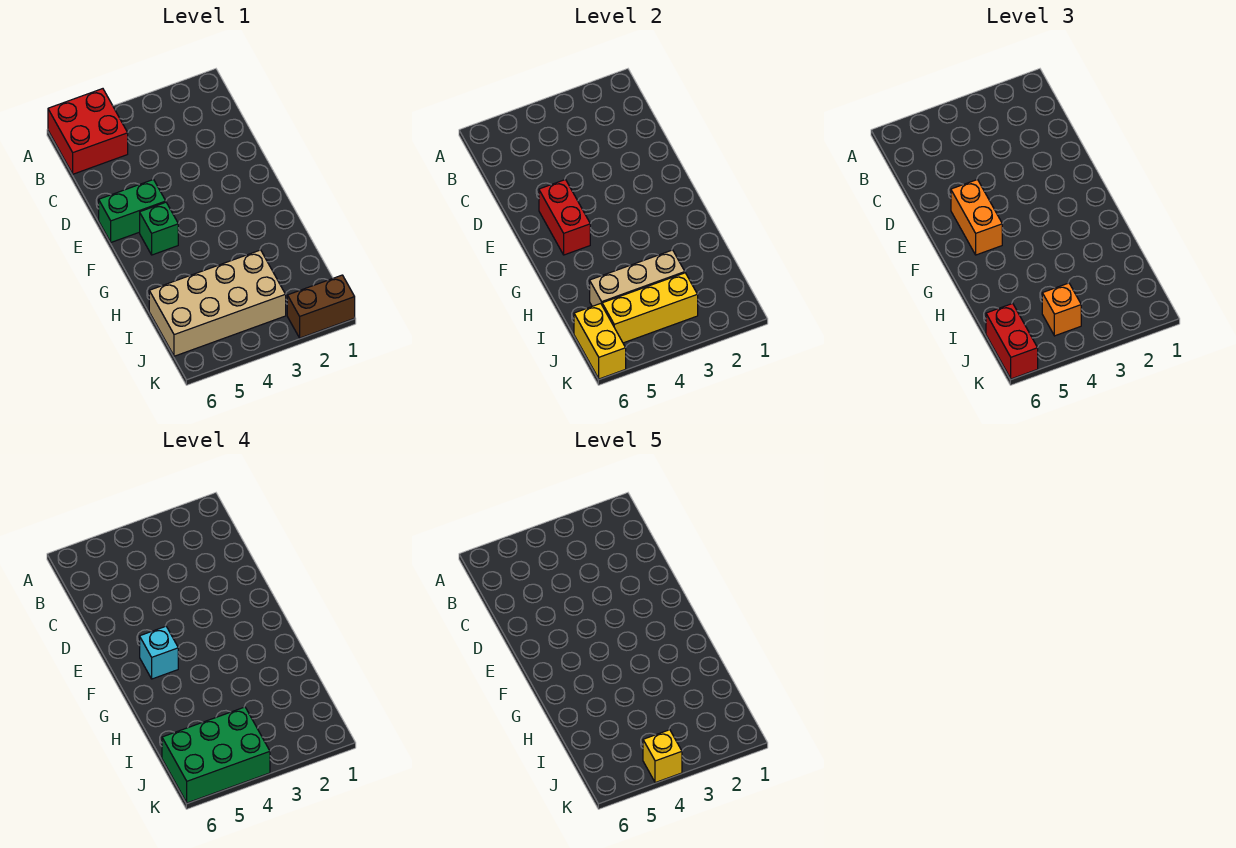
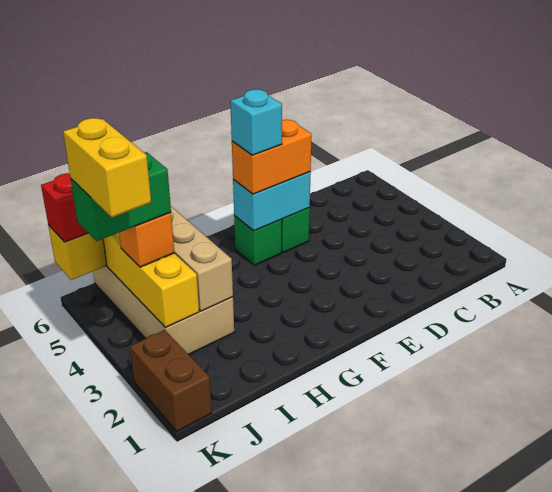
red 2x2 brick [48,89,128,174] -> none
red 1x2 brick [539,180,590,255] -> cyan 1x2 brick [233,172,311,231]
green 2x3 brick [162,707,270,803] -> green 1x2 brick [71,152,171,241]
yellow 1x1 brick [643,730,682,783] -> yellow 1x2 brick [63,118,151,217]

